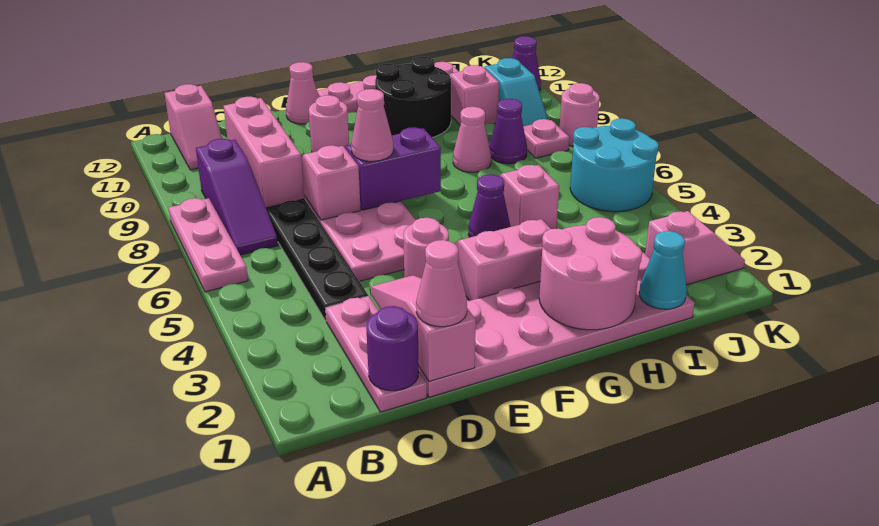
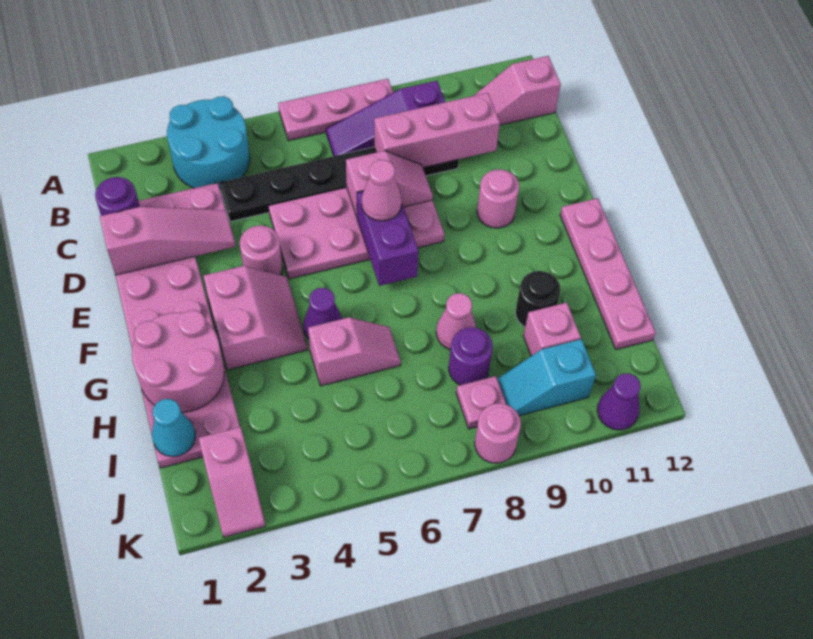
pink 1x1 cone [416,240,467,327] -> none
pink 1x1 cone [286,62,319,124] -> none
black 2x2 round brick [375,57,451,137] -> black 1x1 round brick [515,271,561,327]
purple 1x1 cone [489,99,527,164] -> purple 1x1 round brick [449,327,493,385]
cyan 2x2 round brick [570,118,659,212] -> cyan 2x2 round brick moved to [167,96,250,189]

